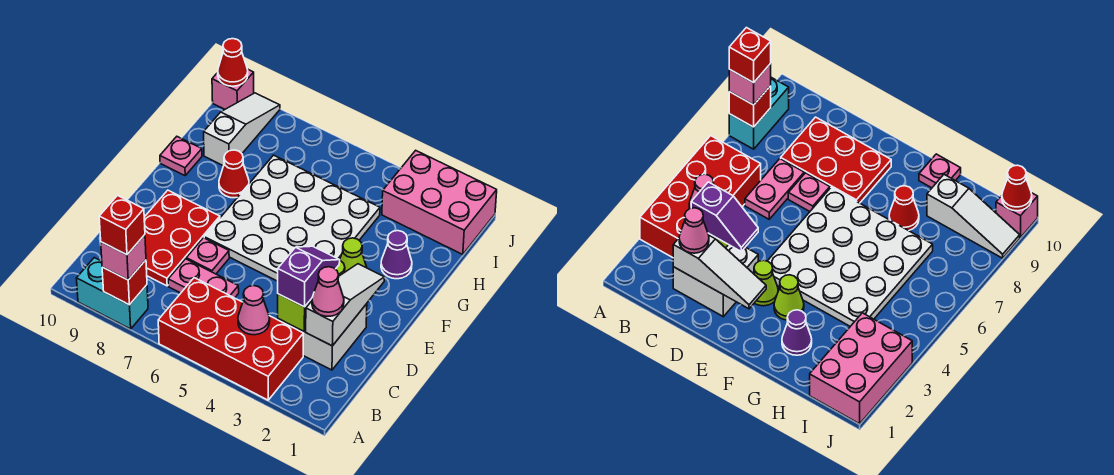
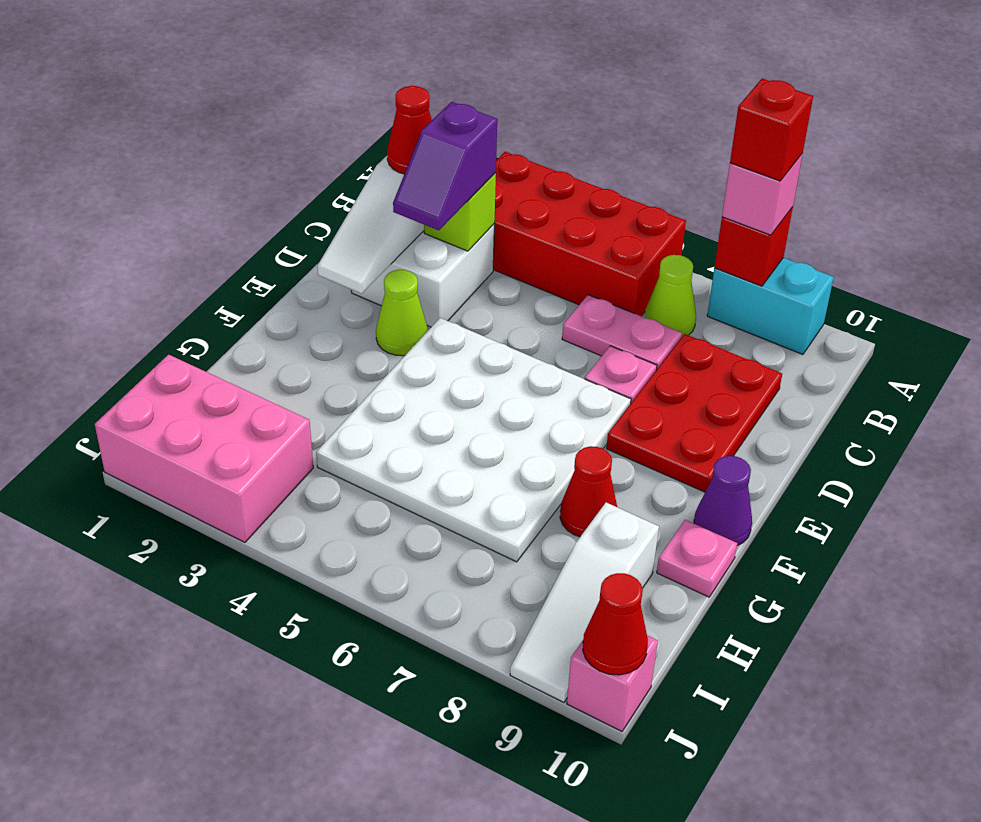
pink 1x1 cone [238,286,270,335] -> none
pink 1x1 cone [312,267,344,316] -> red 1x1 cone [387,86,432,174]
lime 1x1 cone [340,238,367,272] -> lime 1x1 cone moved to [645,255,696,337]
purple 1x1 cone [381,231,412,279] -> purple 1x1 cone moved to [694,456,752,546]

